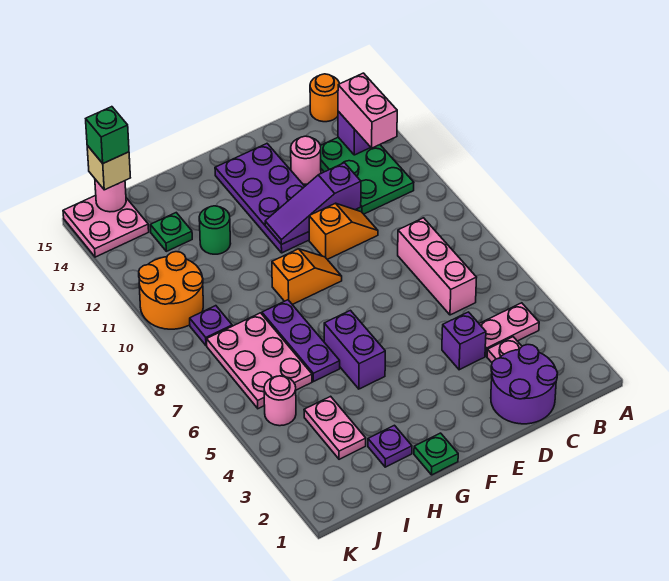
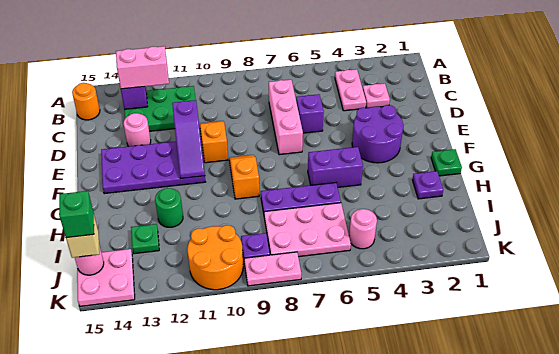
purple 2x2 round brick [491,345,557,424] -> purple 2x2 round brick moved to [352,105,403,163]
pink 1x3 brick [398,218,477,315] -> pink 1x3 brick turned to [269,80,303,155]
purple 1x1 brick [442,312,486,370] -> purple 1x1 brick moved to [296,94,324,133]
pink 1x2 plate [304,396,366,459] -> pink 1x2 plate moved to [244,252,301,286]

